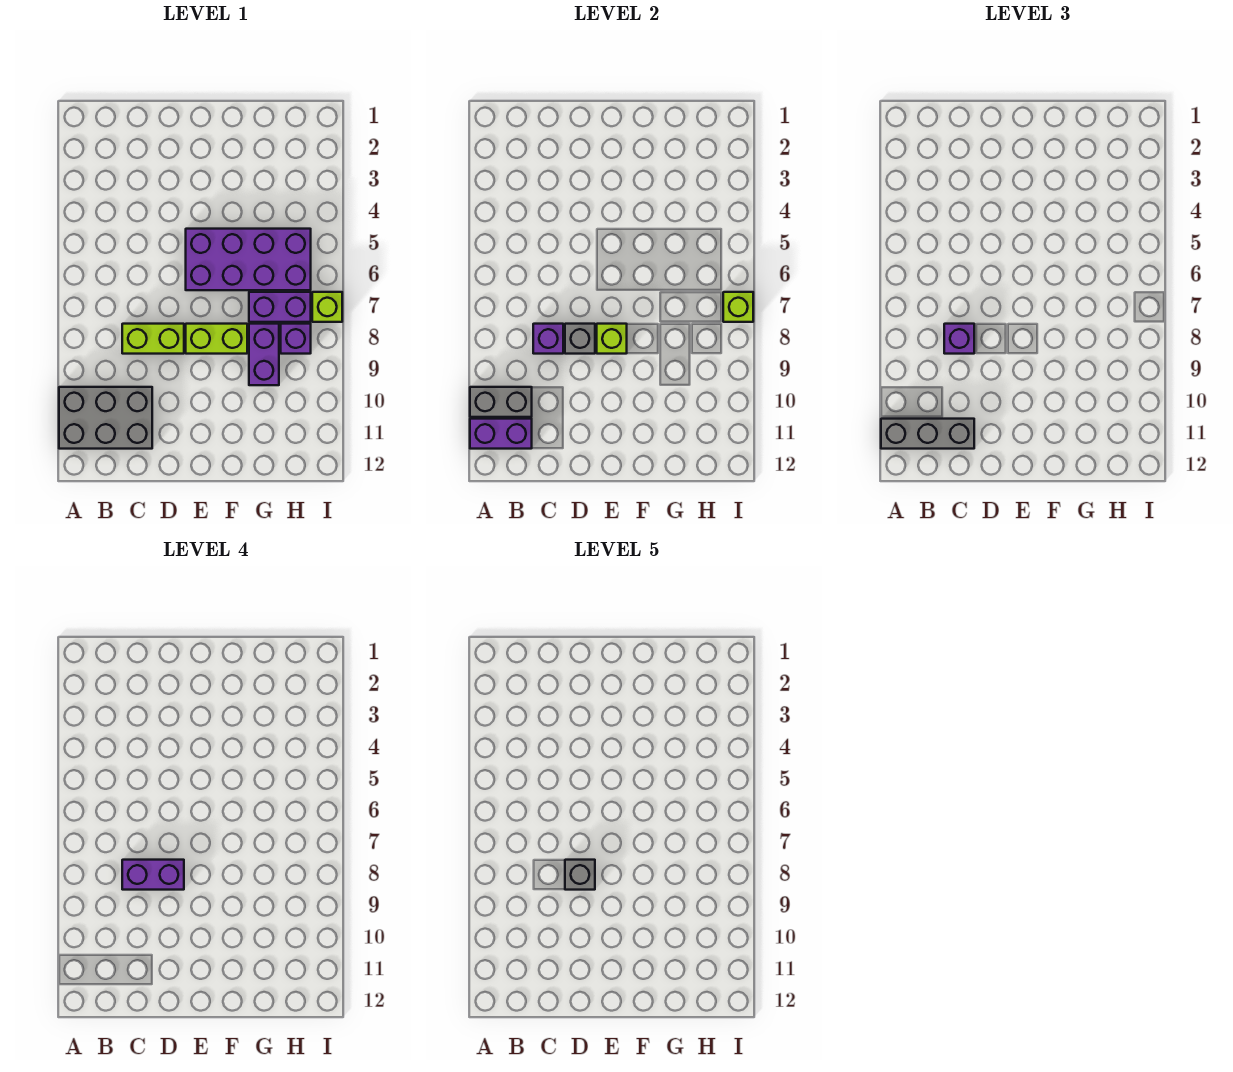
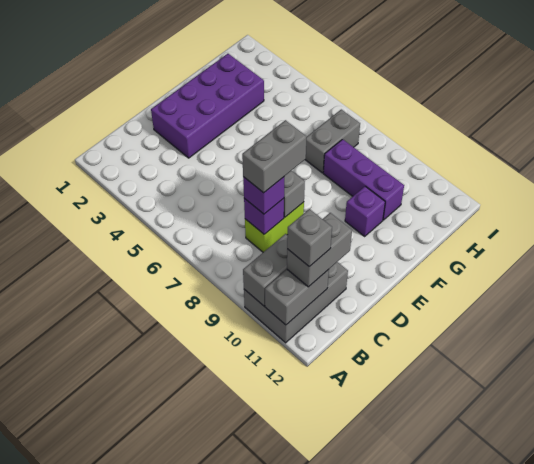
purple 1x2 brick [470,419,532,449] -> grey 1x2 brick [265,269,329,325]
grey 1x3 brick [881,419,974,449] -> grey 1x2 brick [287,213,352,287]
purple 1x2 brick [122,860,184,890] -> grey 1x2 brick [242,120,307,193]
grey 1x1 brick [565,860,595,890] -> grey 1x1 brick moved to [287,209,332,267]
purple 2x4 brick [186,229,311,290] -> purple 2x4 brick moved to [151,54,264,158]
lime 1x2 brick [186,324,247,354] -> none
lime 1x1 brick [597,324,627,354] -> none
purple 1x2 brick [249,292,311,322] -> grey 1x2 brick [305,110,360,173]
purple 1x2 brick [249,324,279,385] -> purple 1x3 brick [323,139,404,220]
purple 1x1 brick [281,324,311,354] -> purple 1x1 brick moved to [345,186,385,236]
lime 1x1 brick [312,292,342,322] -> none
lime 1x1 brick [723,292,753,322] -> none

